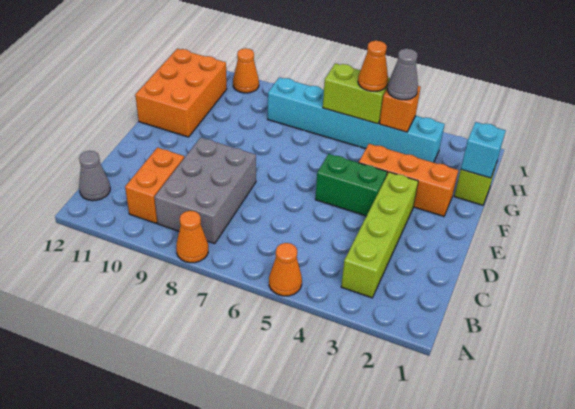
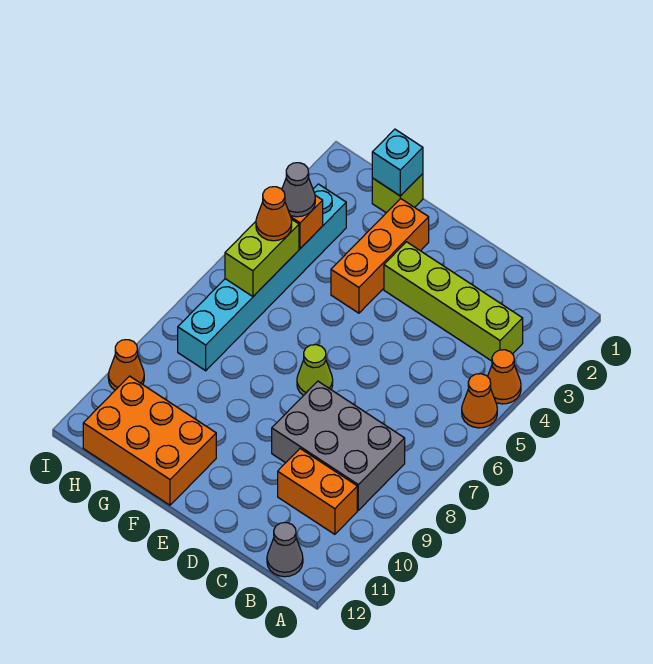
orange 1x1 cone [176,211,208,263] -> orange 1x1 cone moved to [488,350,521,404]
green 1x2 brick [315,154,387,216] -> none
none -> lime 1x1 cone [297,345,333,396]

